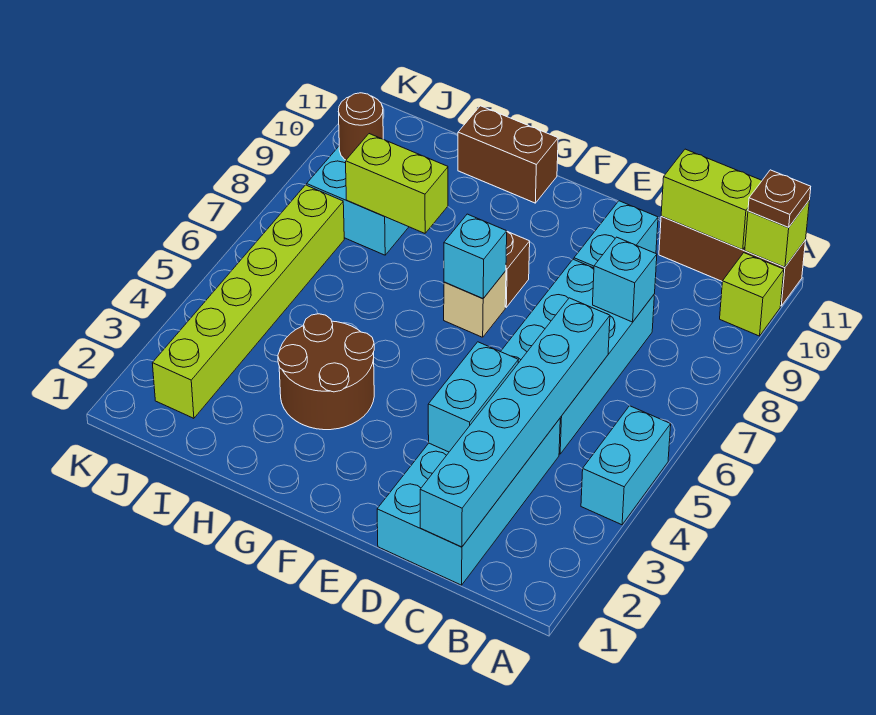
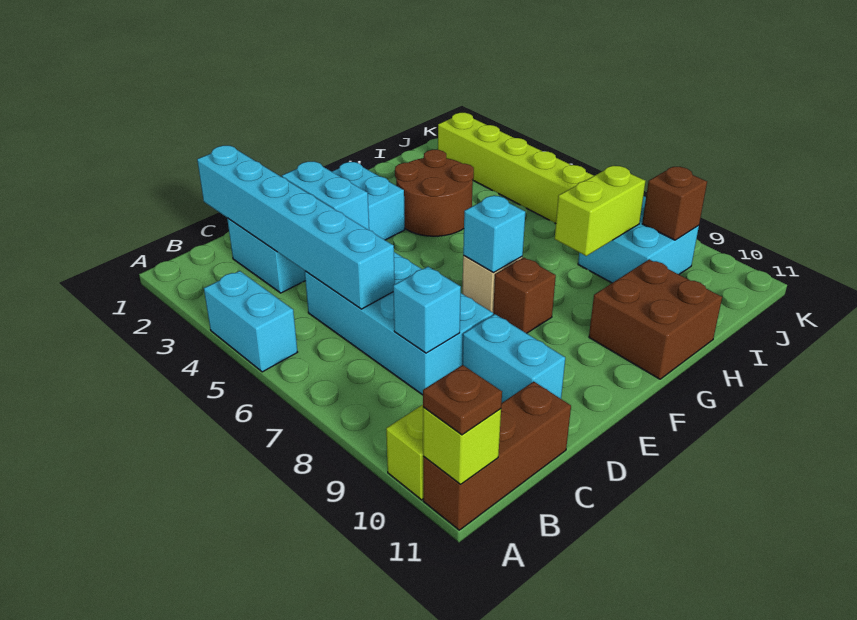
lime 1x2 brick [661,149,762,250] -> none
cyan 2x4 brick [377,419,560,585] -> cyan 2x4 brick turned to [227,162,405,293]
brown 1x2 brick [458,106,558,203] -> brown 2x2 brick [589,259,722,379]
brown 1x1 round brick [338,93,383,160] -> brown 1x1 brick [642,167,707,240]

